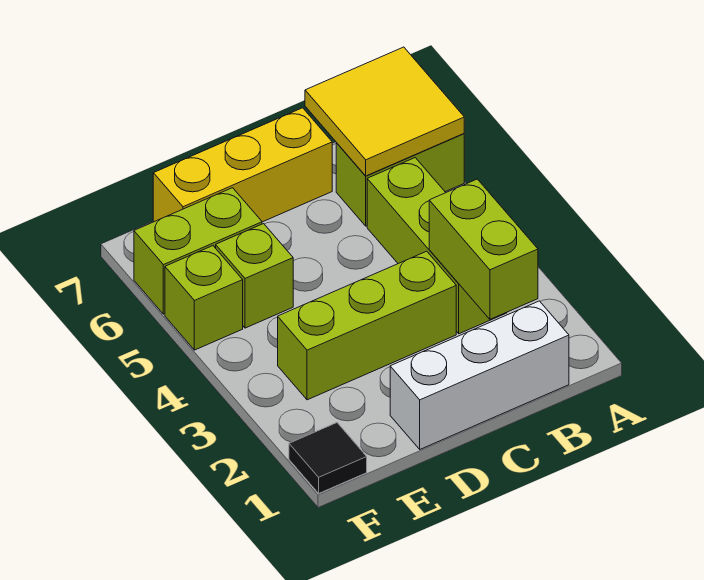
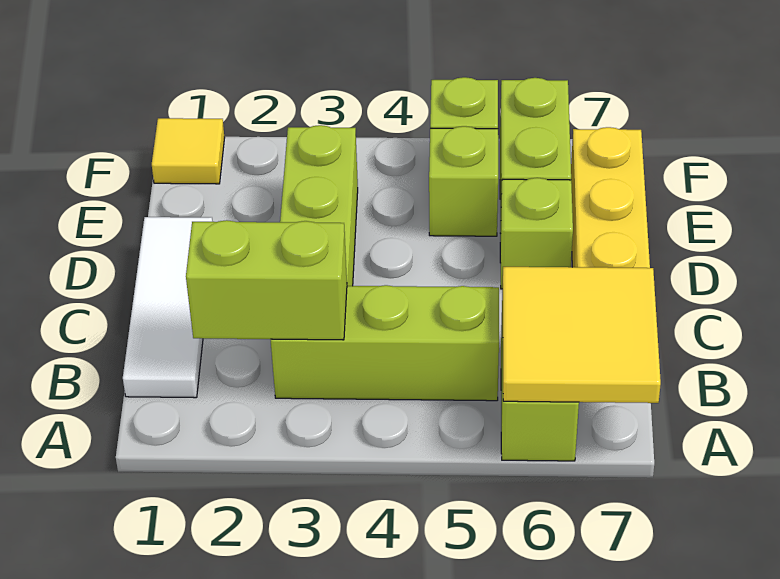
white 1x3 brick [390,301,569,449] -> white 1x3 tile [123,217,212,398]
none -> lime 1x1 brick [500,178,573,289]
black 1x1 tile [289,423,367,493] -> yellow 1x1 tile [152,118,225,184]

